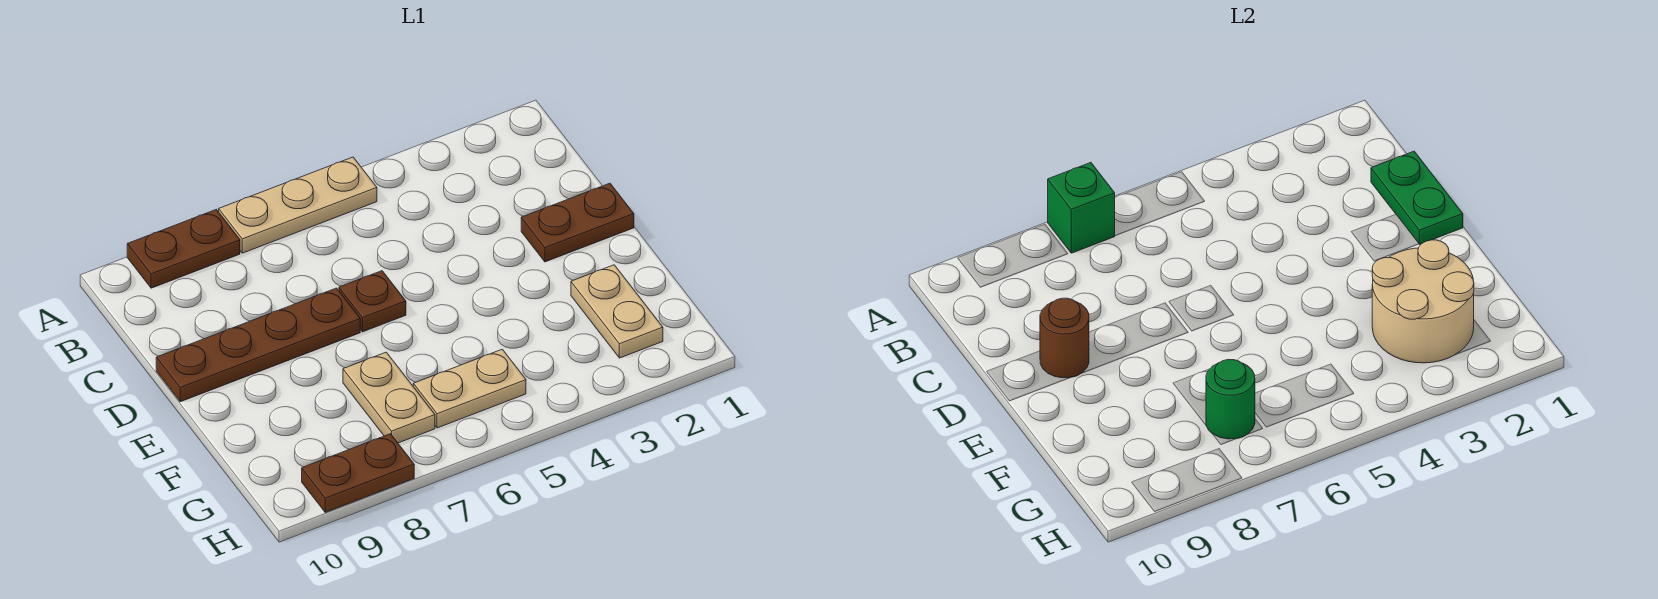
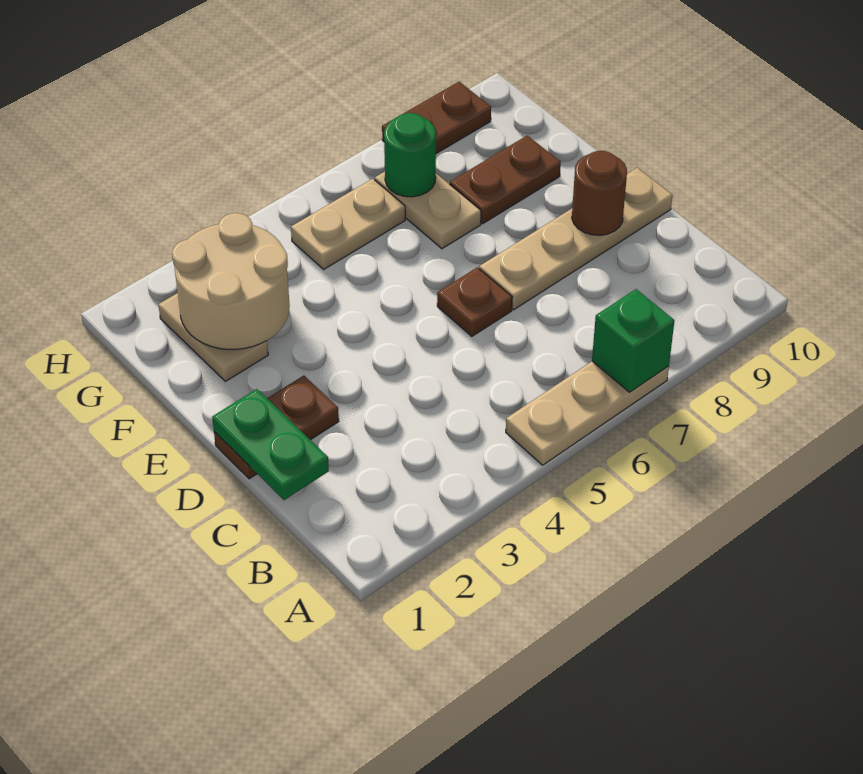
brown 1x2 plate [127,210,240,288] -> brown 1x2 plate moved to [450,136,561,224]
brown 1x4 plate [156,288,360,402] -> tan 1x4 plate [479,168,673,310]

